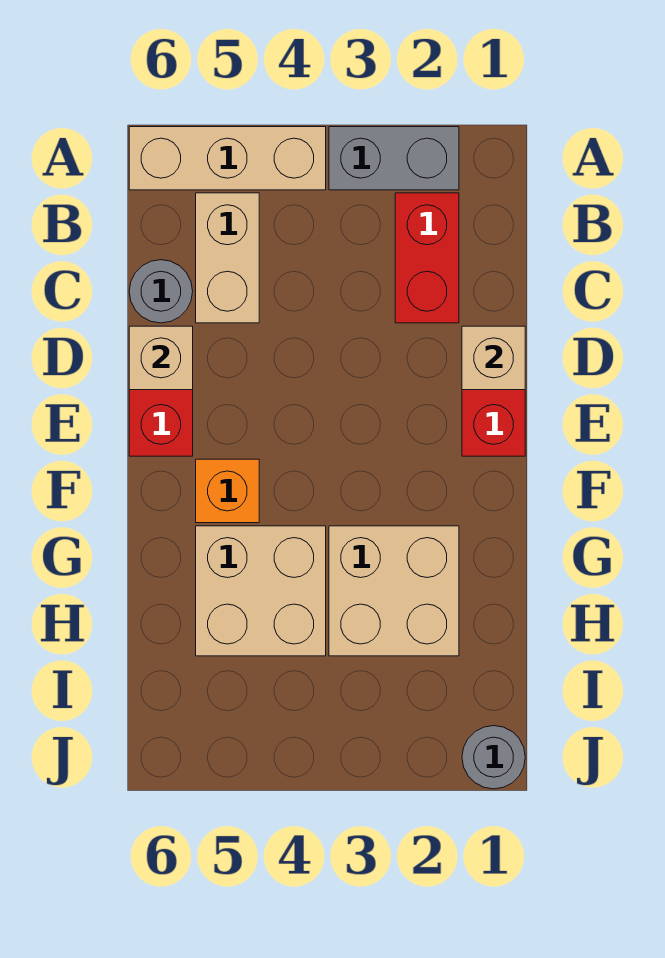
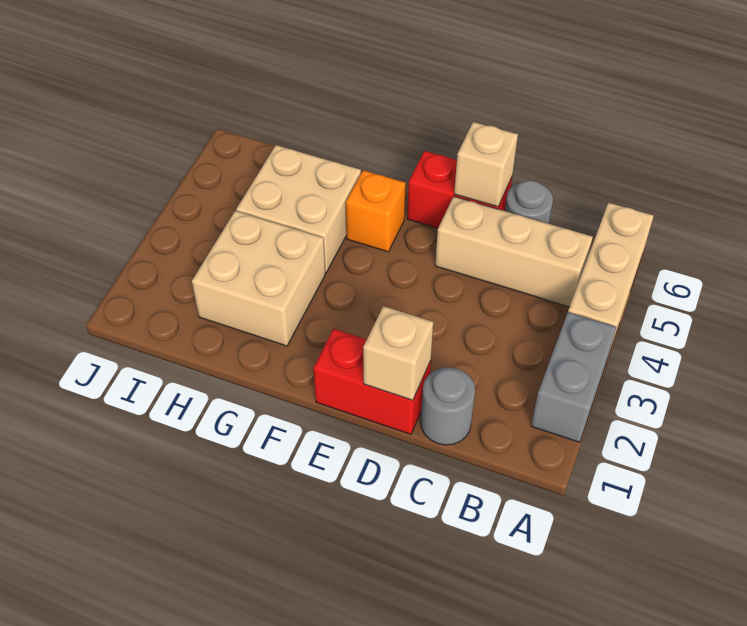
red 1x2 brick [395,193,459,323] -> none
tan 1x2 brick [196,193,259,323] -> tan 1x3 brick [435,196,593,307]
grey 1x1 round brick [462,726,525,789] -> grey 1x1 round brick moved to [421,367,475,445]

